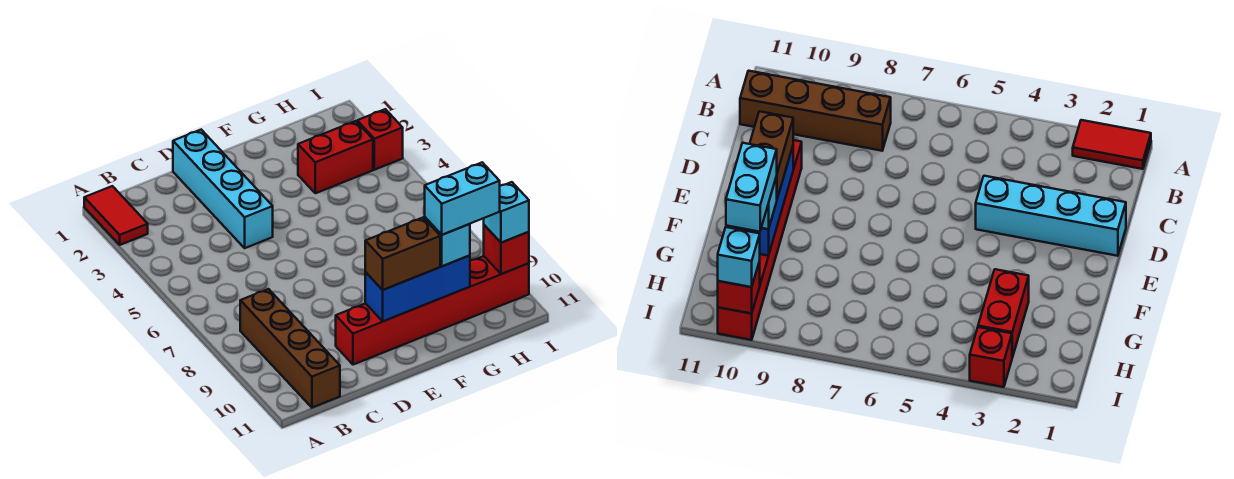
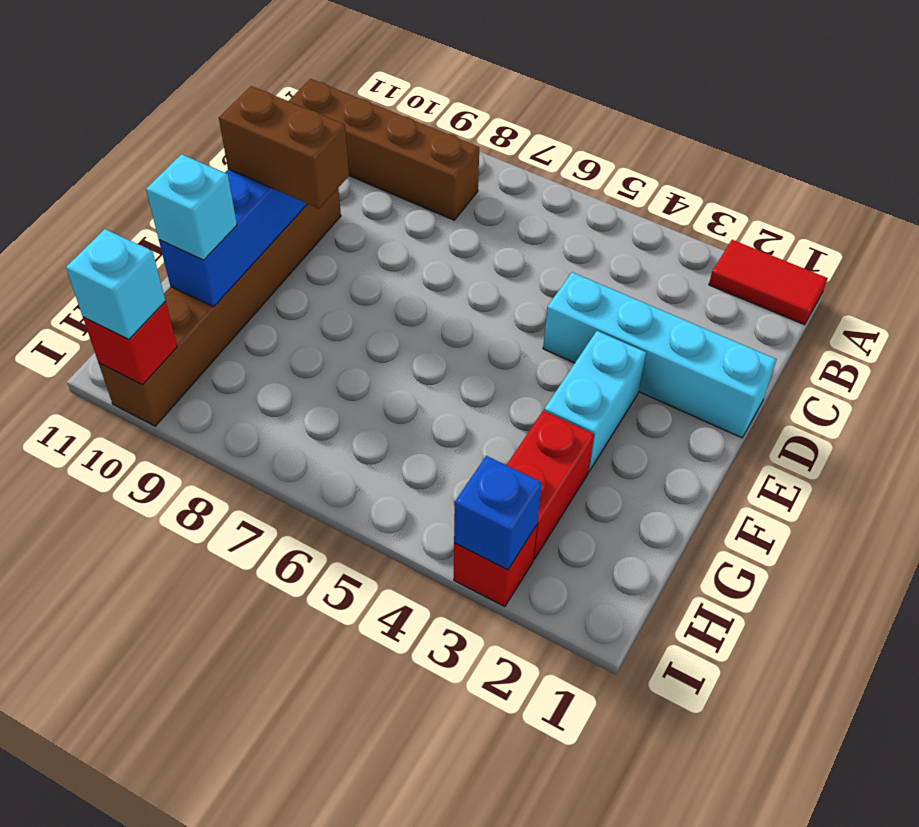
red 1x6 brick [336,256,529,365] -> brown 1x6 brick [99,189,341,426]
brown 1x2 brick [365,218,440,290] -> brown 1x2 brick turned to [219,86,349,209]
cyan 1x2 brick [425,162,500,235] -> cyan 1x2 brick moved to [544,331,646,472]
none -> blue 1x1 brick [454,456,542,570]

